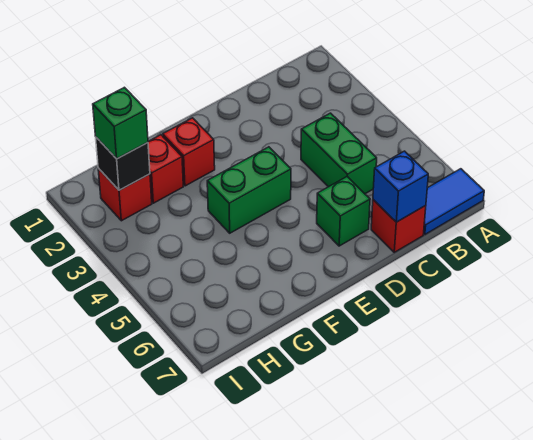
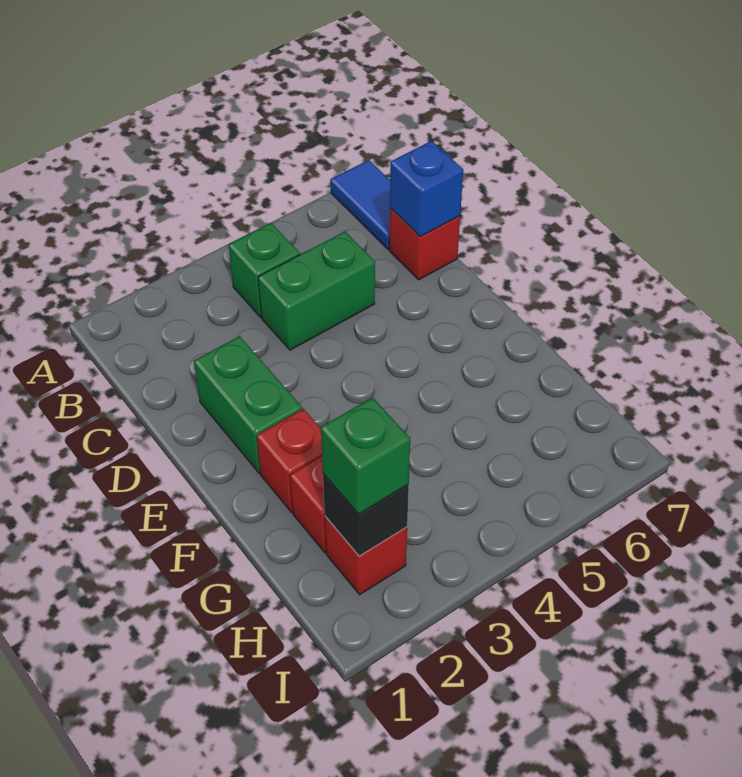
green 1x1 brick [317,177,370,246] -> green 1x1 brick moved to [229,223,300,317]
green 1x2 brick [207,147,291,233] -> green 1x2 brick moved to [194,336,302,473]

